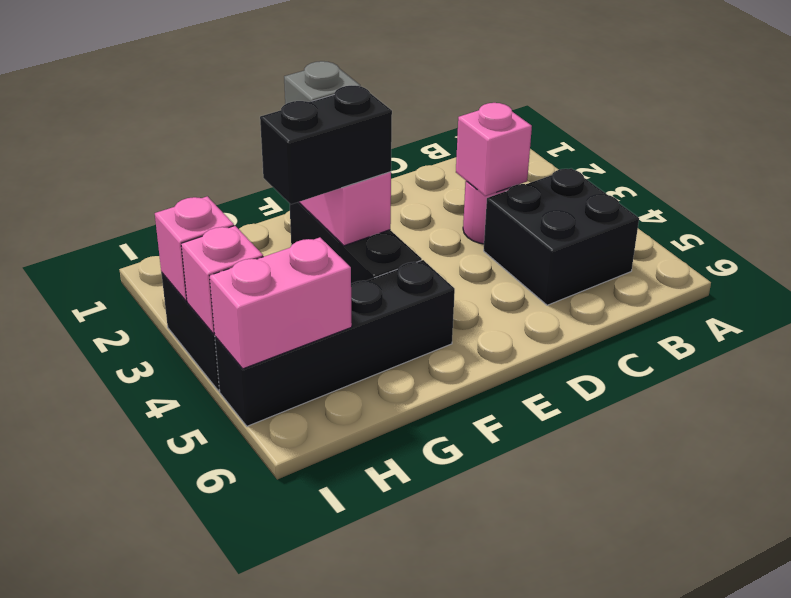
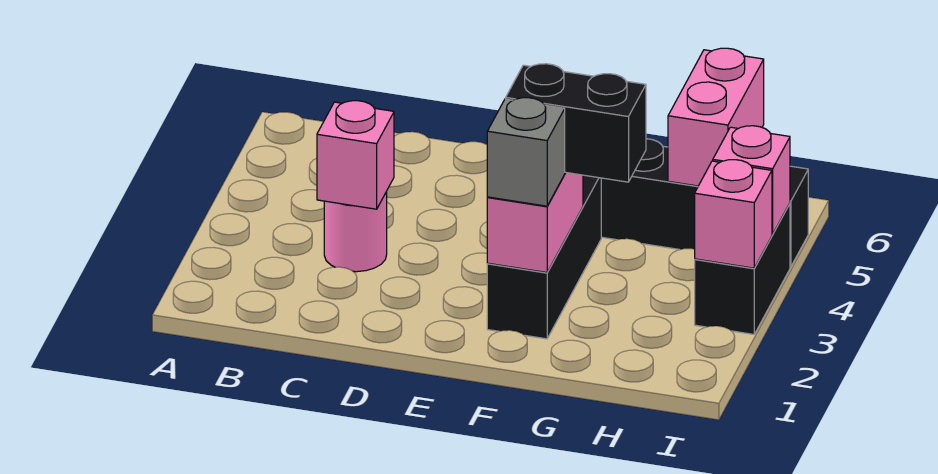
black 2x2 brick [484,168,639,305] -> none
pink 1x2 brick [210,237,352,369] -> pink 1x2 brick turned to [668,48,764,186]

